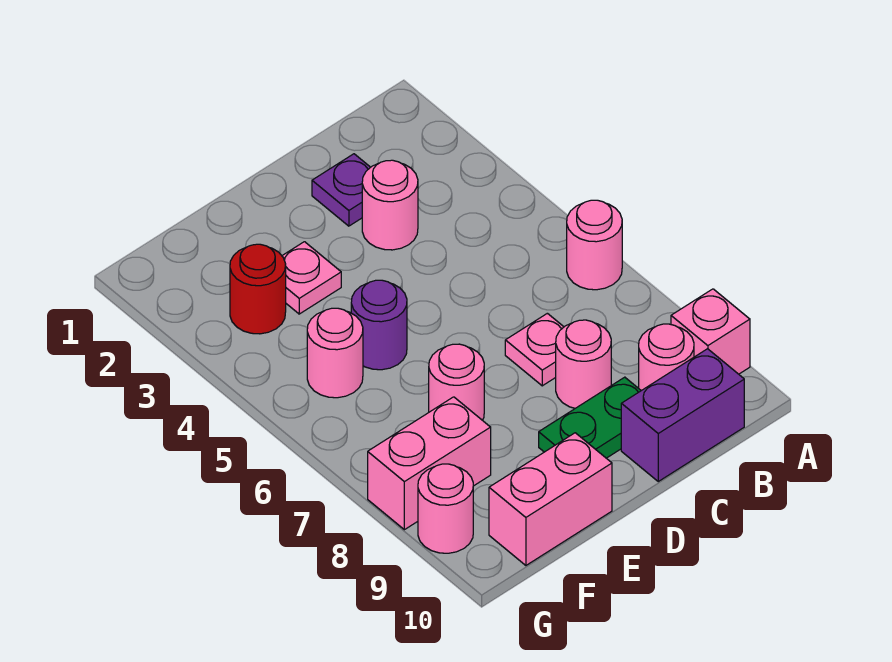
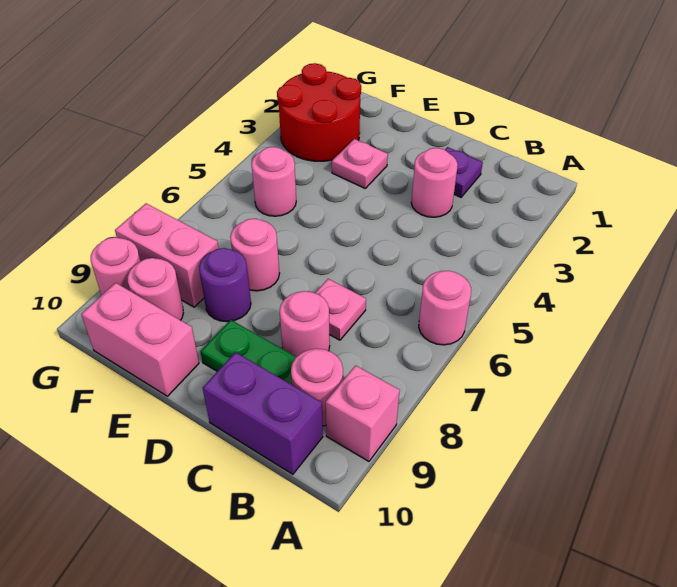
purple 1x1 round brick [351,280,407,370] -> purple 1x1 round brick moved to [199,248,251,322]
red 1x1 round brick [230,244,286,334] -> red 2x2 round brick [277,63,361,161]
none -> pink 1x1 round brick [128,258,183,320]

